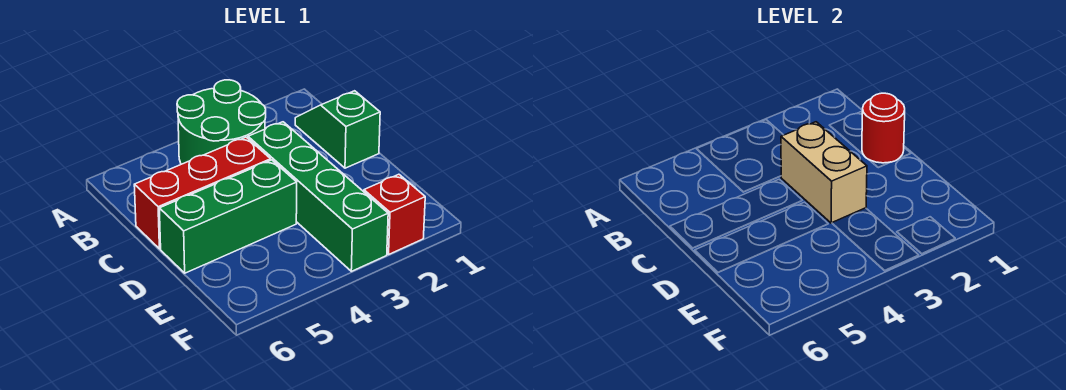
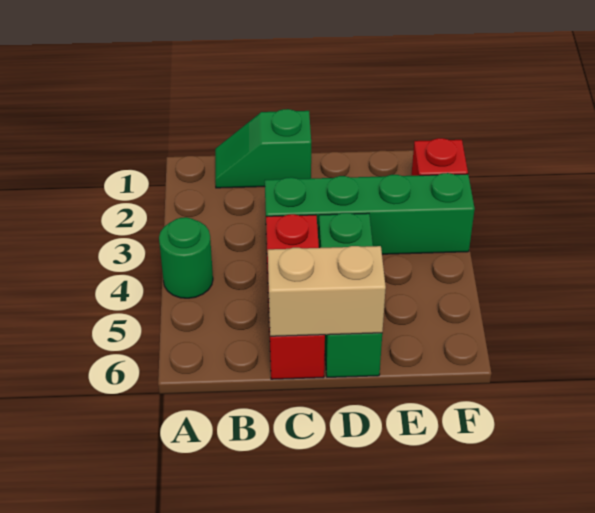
green 2x2 round brick [177,80,266,164] -> green 1x1 round brick [159,217,213,298]
red 1x1 round brick [862,93,905,163] -> none
tan 1x2 brick [781,122,867,223] -> tan 1x2 brick moved to [268,246,386,336]

